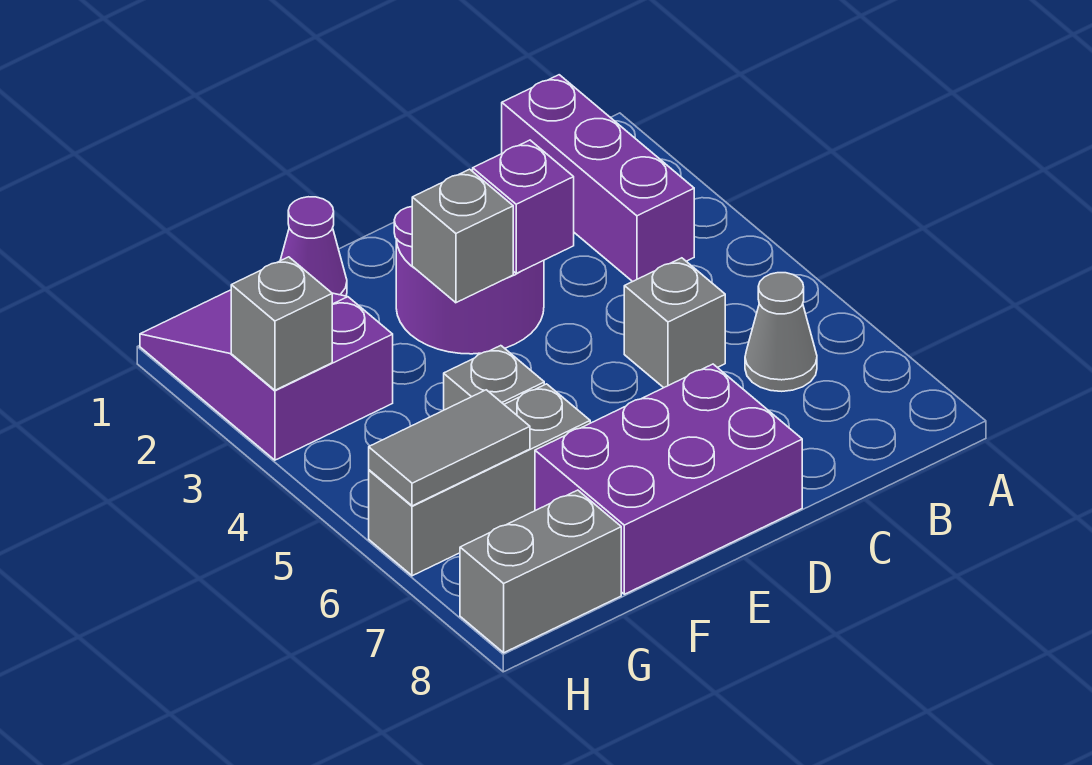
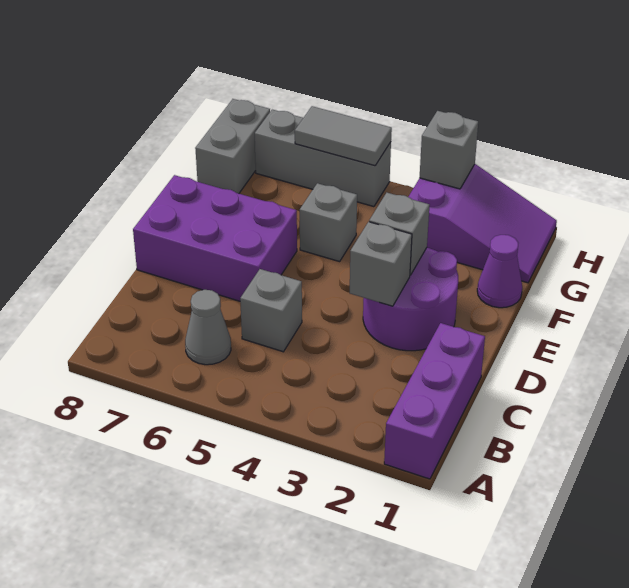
purple 1x3 brick [502,75,694,282] -> purple 1x3 brick turned to [384,323,485,479]
purple 1x1 brick [473,140,574,273] -> grey 1x1 brick [350,222,412,306]
purple 2x3 brick [535,364,802,594] -> purple 2x3 brick turned to [133,175,297,301]
grey 1x3 brick [369,384,590,576] -> grey 1x3 brick turned to [255,110,391,207]
grey 1x2 tile [369,390,530,506] -> grey 1x2 tile turned to [295,106,392,166]

